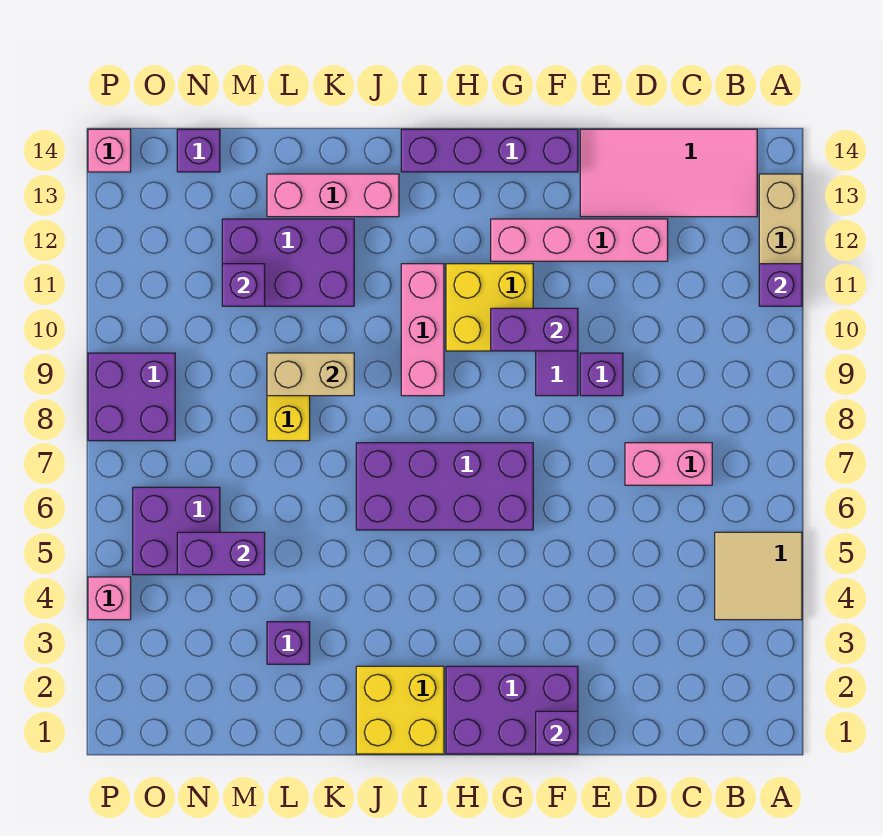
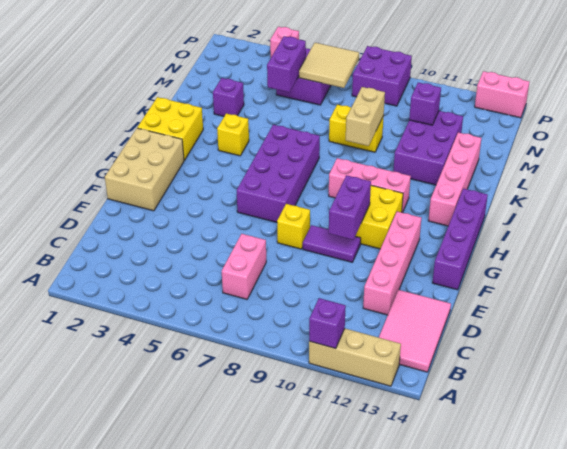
tan 2x2 tile [715,532,802,620] -> tan 2x2 tile moved to [299,43,359,88]
pink 2x4 tile [580,129,757,217] -> pink 2x3 tile [379,290,451,372]
purple 1x1 brick [580,353,623,396] -> none
purple 2x3 brick [446,666,578,754] -> tan 2x3 brick [105,128,184,211]
purple 1x1 brick [536,711,578,754] -> none
none -> yellow 1x1 brick [277,204,310,249]
none -> yellow 1x1 brick [217,114,249,156]
pink 1x3 brick [267,174,399,217] -> pink 1x4 brick [428,132,481,226]
purple 1x1 brick [177,129,220,172] -> none
pink 1x1 brick [88,129,131,172] -> pink 1x2 brick [475,71,529,118]

